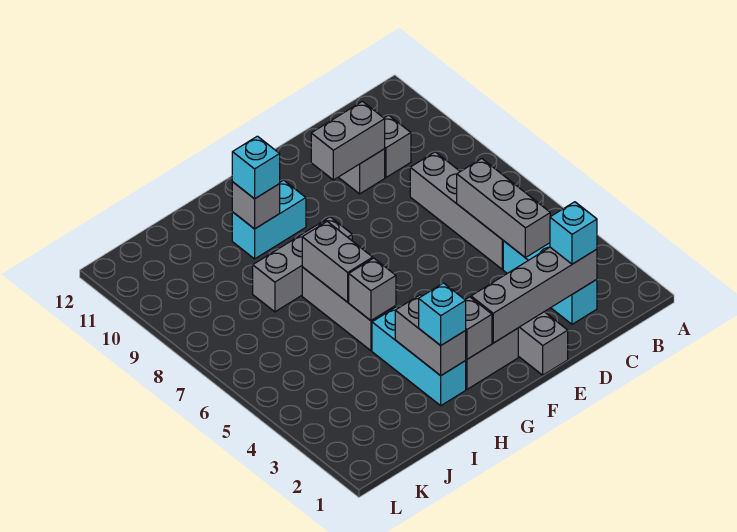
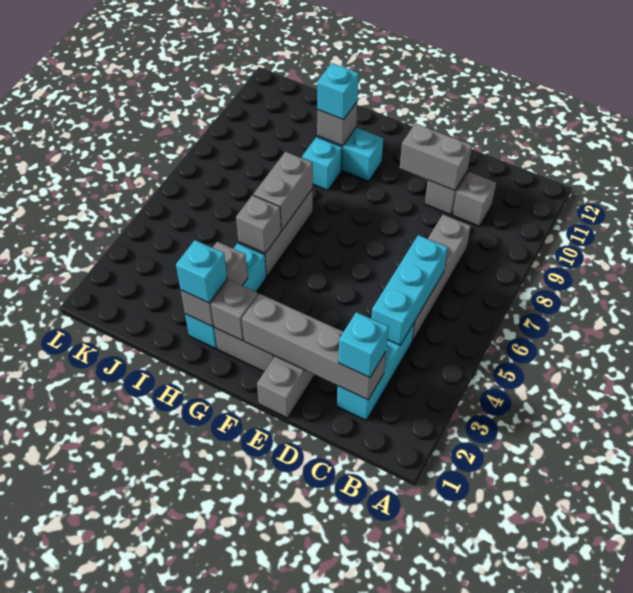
grey 1x3 brick [457,159,550,258] -> cyan 1x3 brick [371,235,448,345]
grey 1x3 brick [253,217,352,312] -> none
none -> cyan 1x1 brick [302,137,342,190]

